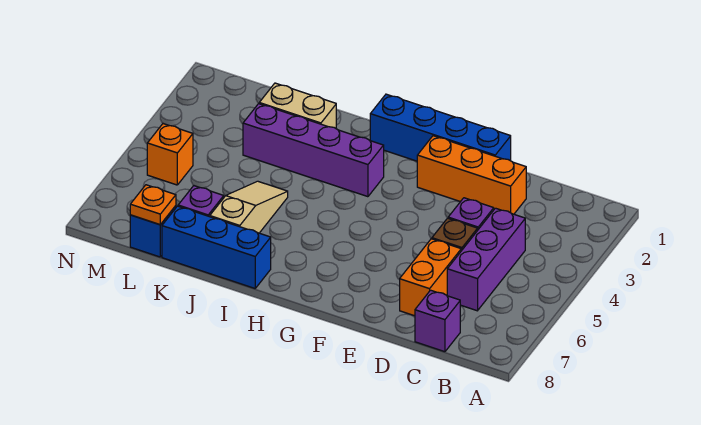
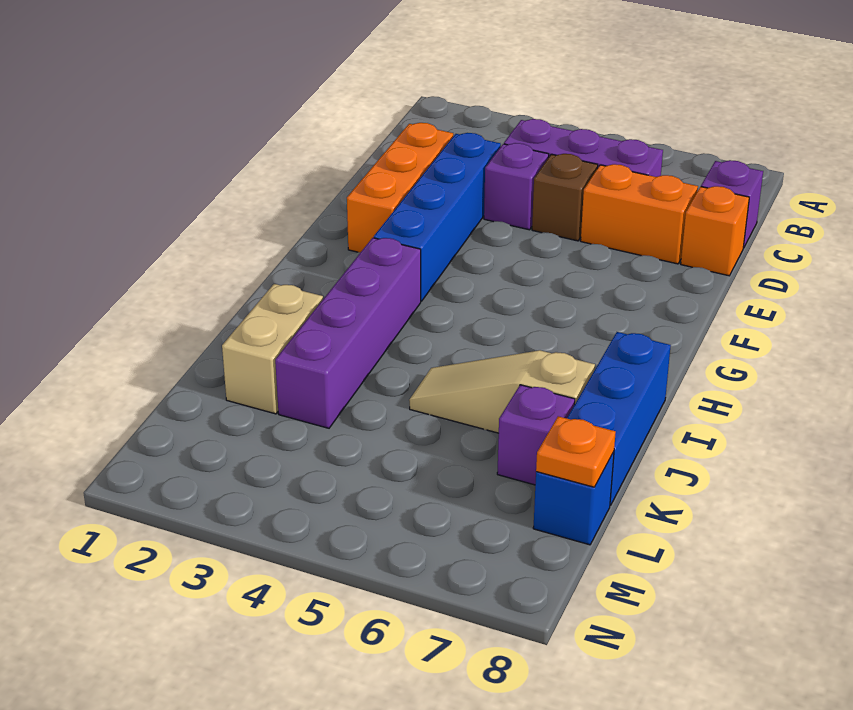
blue 1x4 brick [370,94,511,161] -> blue 1x4 brick moved to [374,133,501,301]
orange 1x1 brick [147,124,193,185] -> orange 1x1 brick moved to [681,186,749,276]

